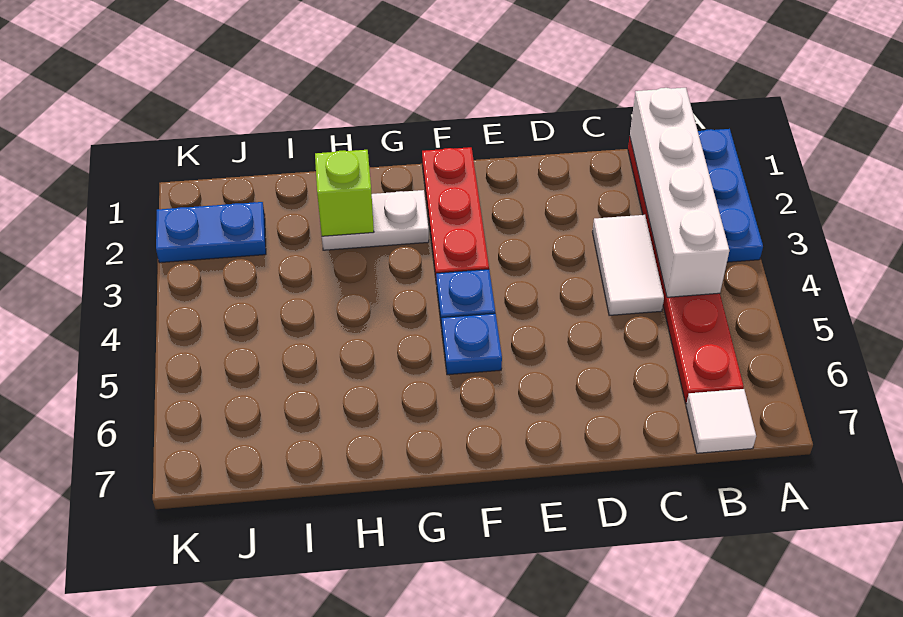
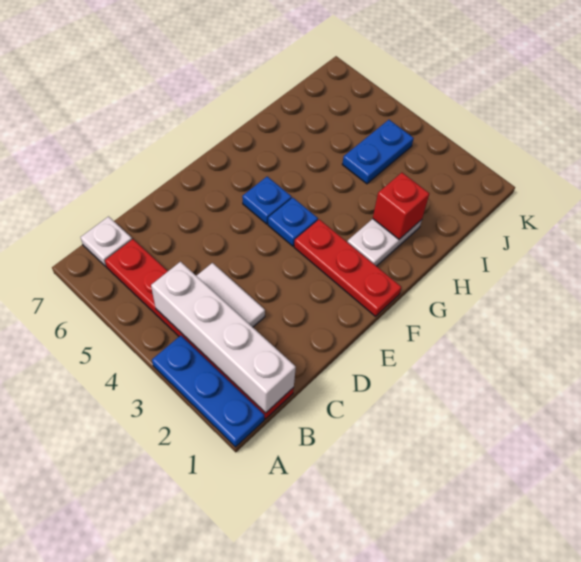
white 1x1 tile [686,389,756,453] -> white 1x1 plate [81,217,132,266]
lime 1x1 brick [315,150,374,236] -> red 1x1 brick [373,173,429,239]
blue 1x2 plate [156,202,266,263] -> blue 1x2 plate moved to [342,120,414,184]

